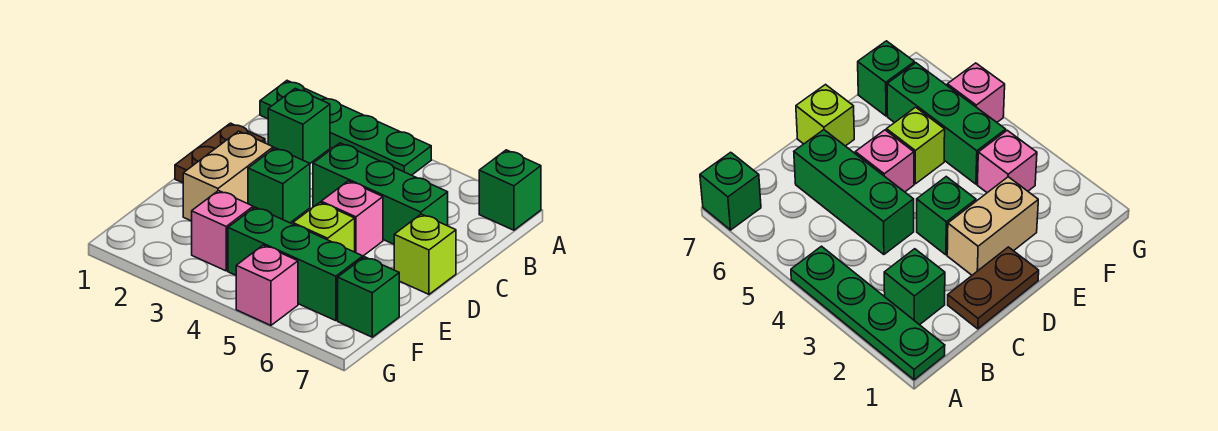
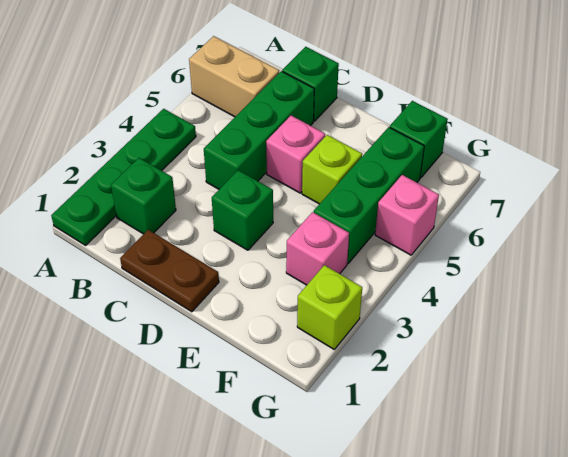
green 1x1 brick [479,150,541,230] -> green 1x1 brick moved to [282,47,339,121]
tan 1x2 brick [183,131,273,221] -> tan 1x2 brick moved to [189,36,279,117]
lime 1x1 brick [394,214,456,294] -> lime 1x1 brick moved to [297,265,362,349]

